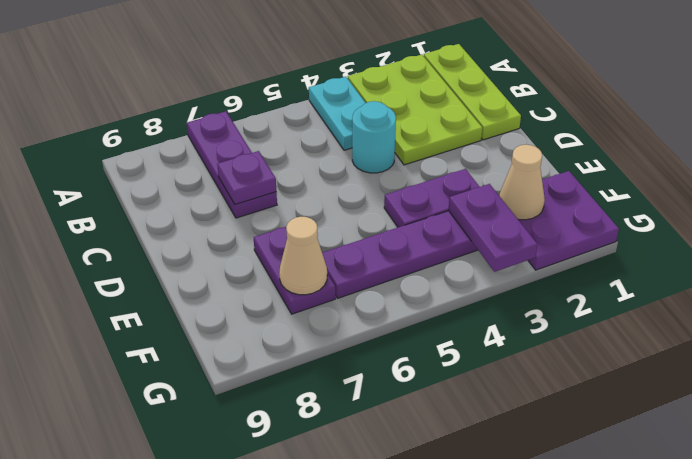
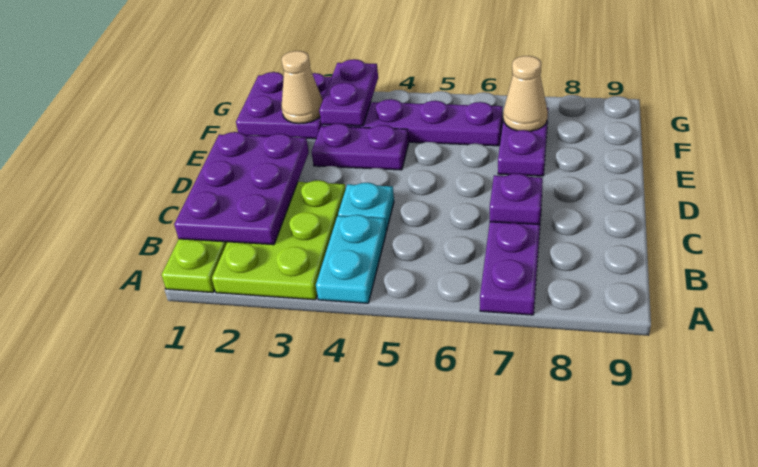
none -> purple 2x3 plate [174,132,309,245]
cyan 1x1 round brick [352,101,396,173] -> cyan 1x1 plate [338,183,394,231]

